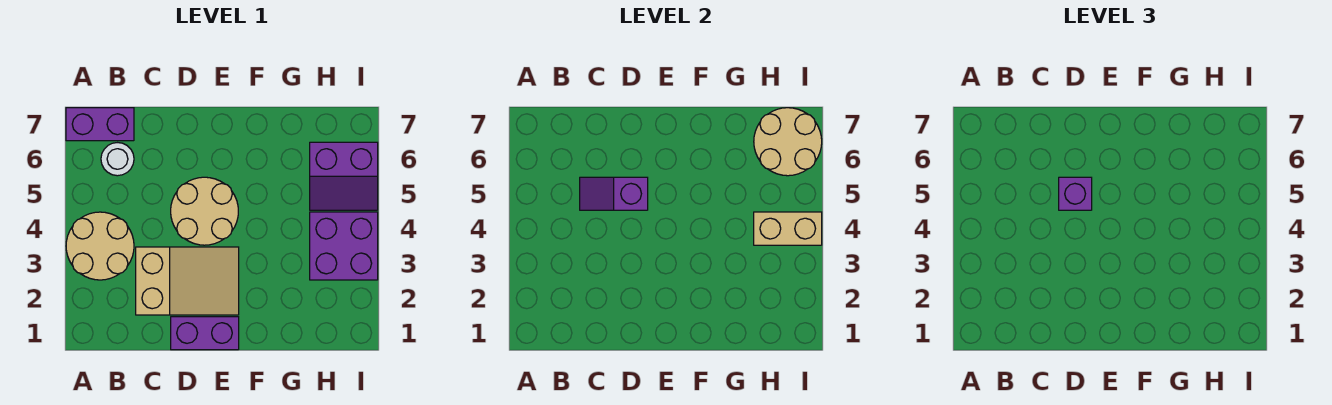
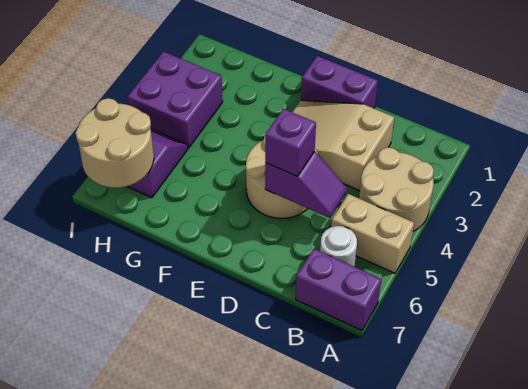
tan 1x2 brick [754,212,822,245] -> tan 1x2 brick moved to [331,194,414,273]

